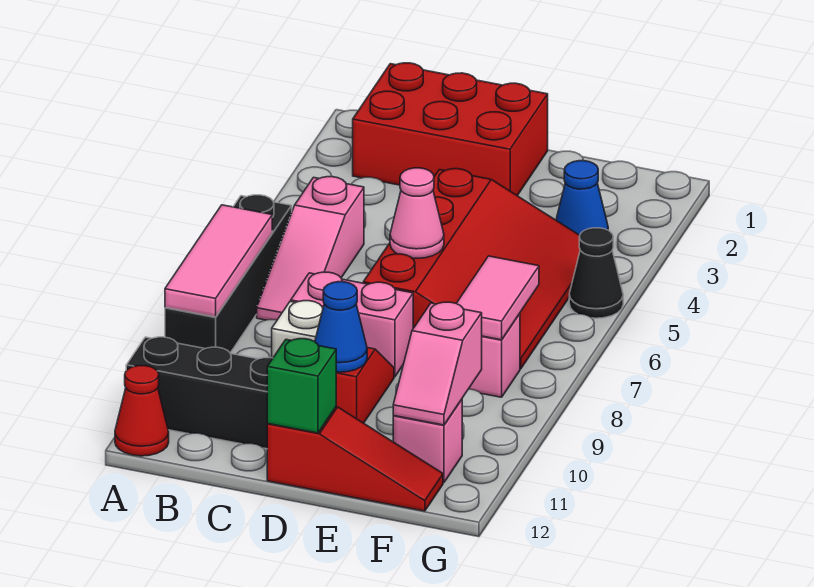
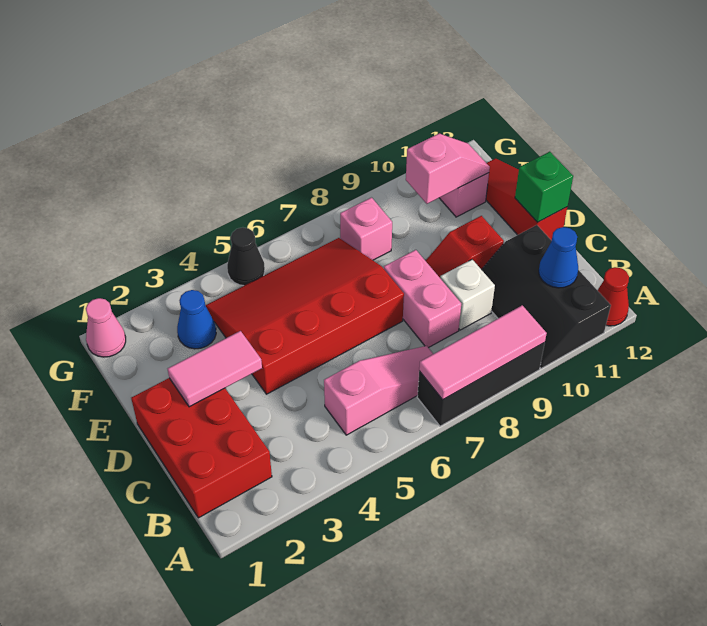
black 1x4 brick [165,195,292,353] -> black 1x3 brick [417,343,545,426]
pink 1x1 cone [390,168,444,258] -> pink 1x1 cone moved to [86,298,126,357]
blue 1x1 cone [315,282,367,372] -> blue 1x1 cone moved to [539,227,578,288]
pink 1x2 tile [456,256,539,340] -> pink 1x2 tile moved to [168,331,262,407]

